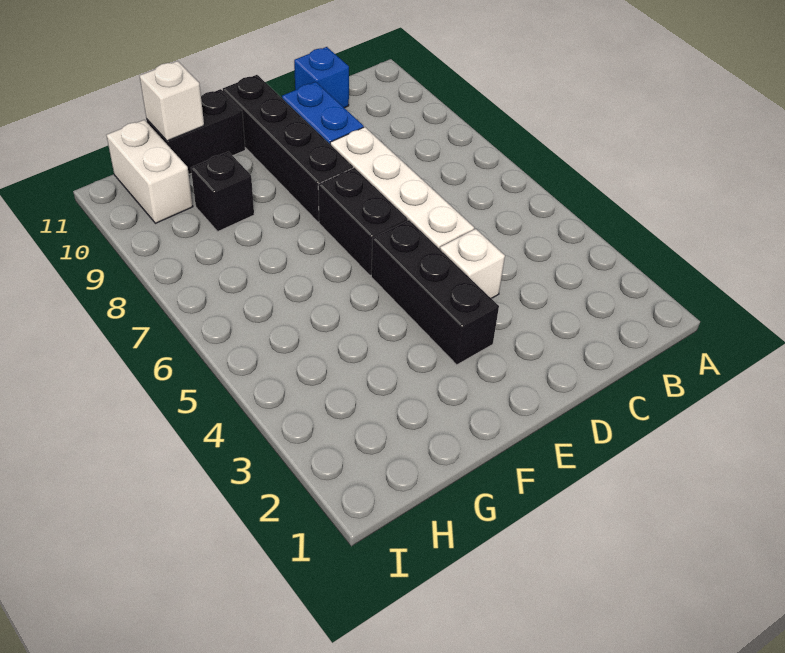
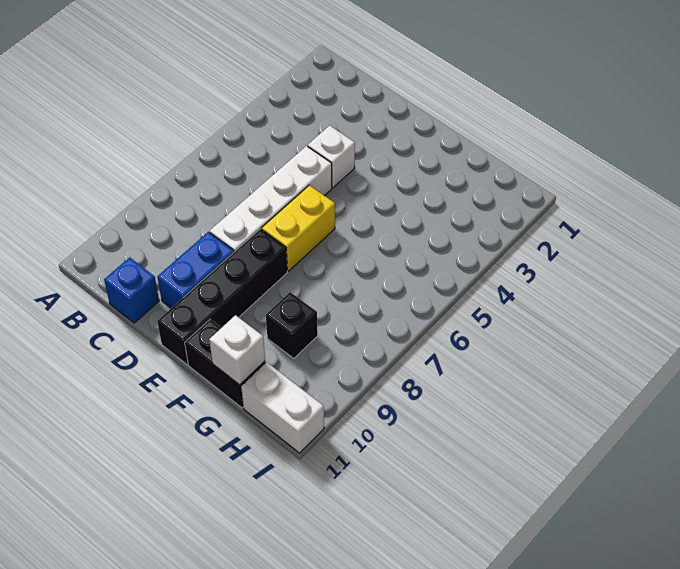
black 1x3 brick [371,220,499,365] -> none
black 1x2 brick [318,168,408,276] -> yellow 1x2 brick [262,185,335,271]
white 1x2 brick [106,120,193,223] -> white 1x2 brick turned to [241,362,324,453]

